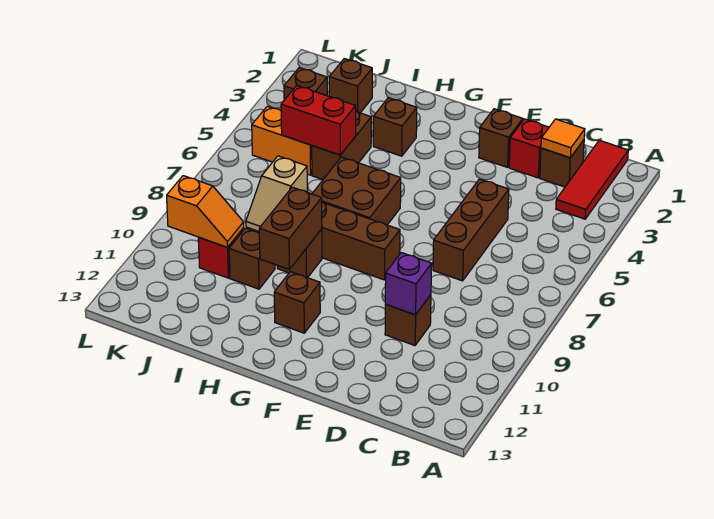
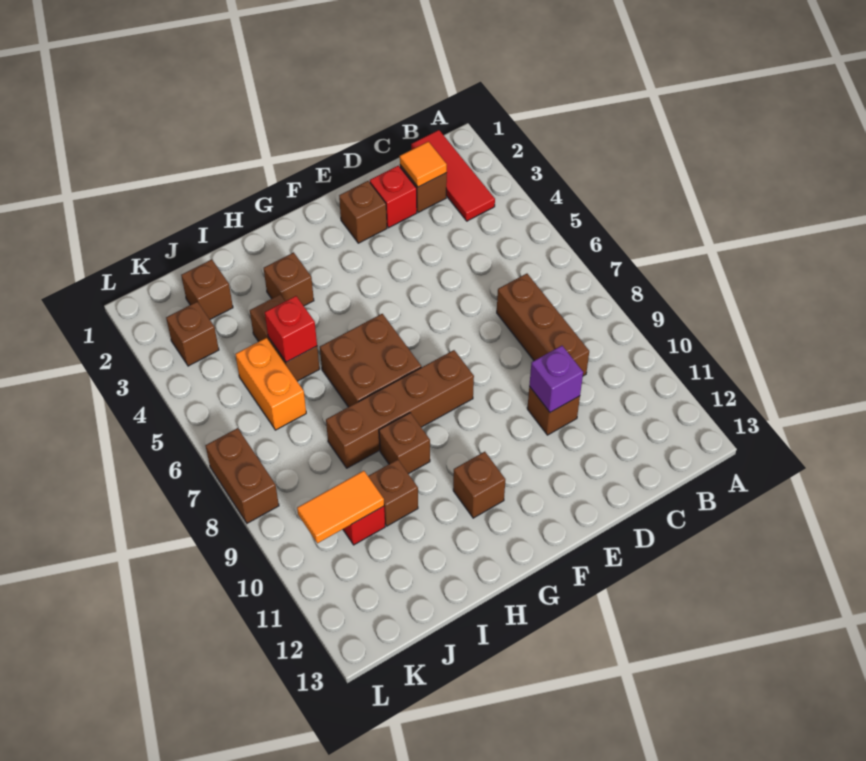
brown 1x3 brick [433,179,509,281] -> brown 1x3 brick moved to [497,274,589,376]
brown 1x2 brick [259,187,322,270] -> brown 1x2 brick moved to [205,428,279,523]
red 1x2 brick [281,85,356,155] -> red 1x1 brick [265,296,317,362]
tan 1x2 slope [246,156,307,231] -> none
orange 1x2 brick [252,106,312,175] -> orange 1x2 brick turned to [235,338,306,430]
orange 1x2 slope [167,176,244,247] -> orange 1x2 tile [297,471,384,543]

